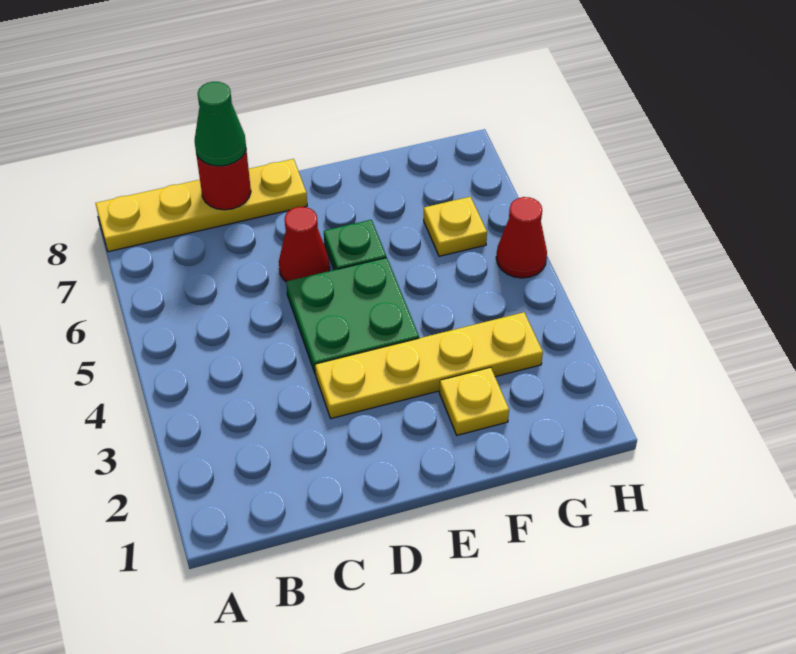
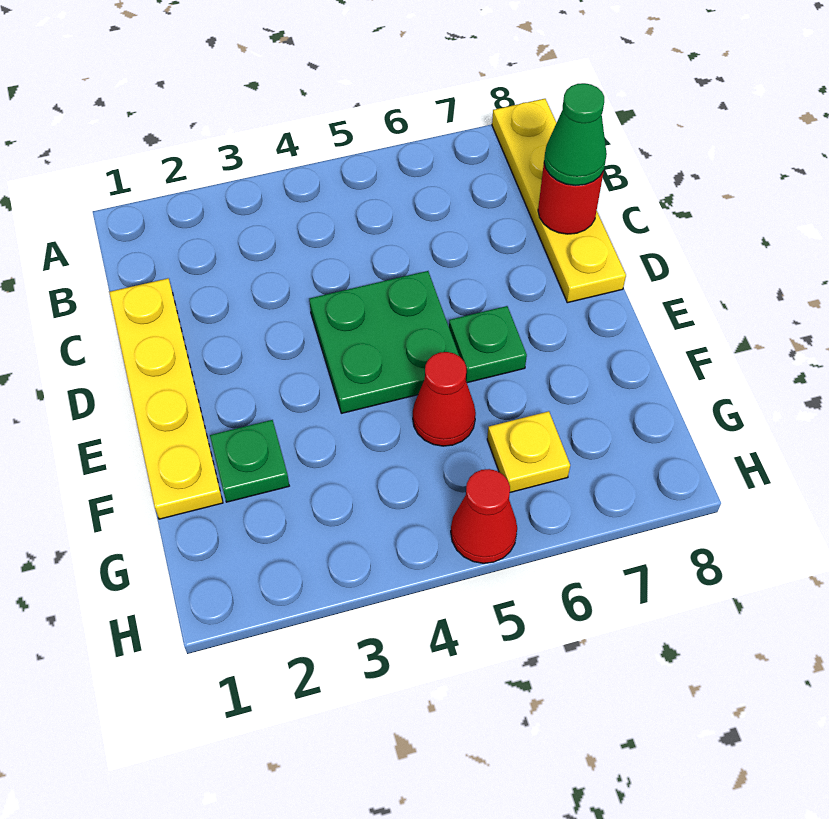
yellow 1x4 plate [315,312,543,418] -> yellow 1x4 plate moved to [109,278,223,519]
red 1x1 cone [279,207,330,281] -> red 1x1 cone moved to [413,352,476,446]
yellow 1x1 plate [439,367,509,435] -> green 1x1 plate [210,420,289,502]

